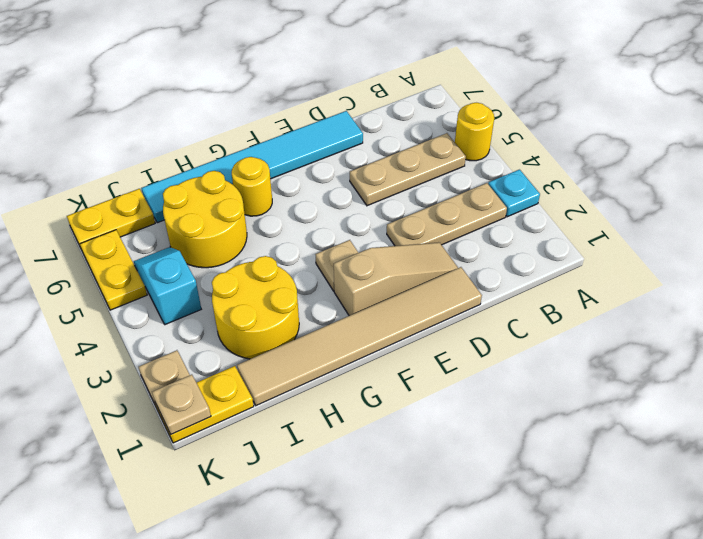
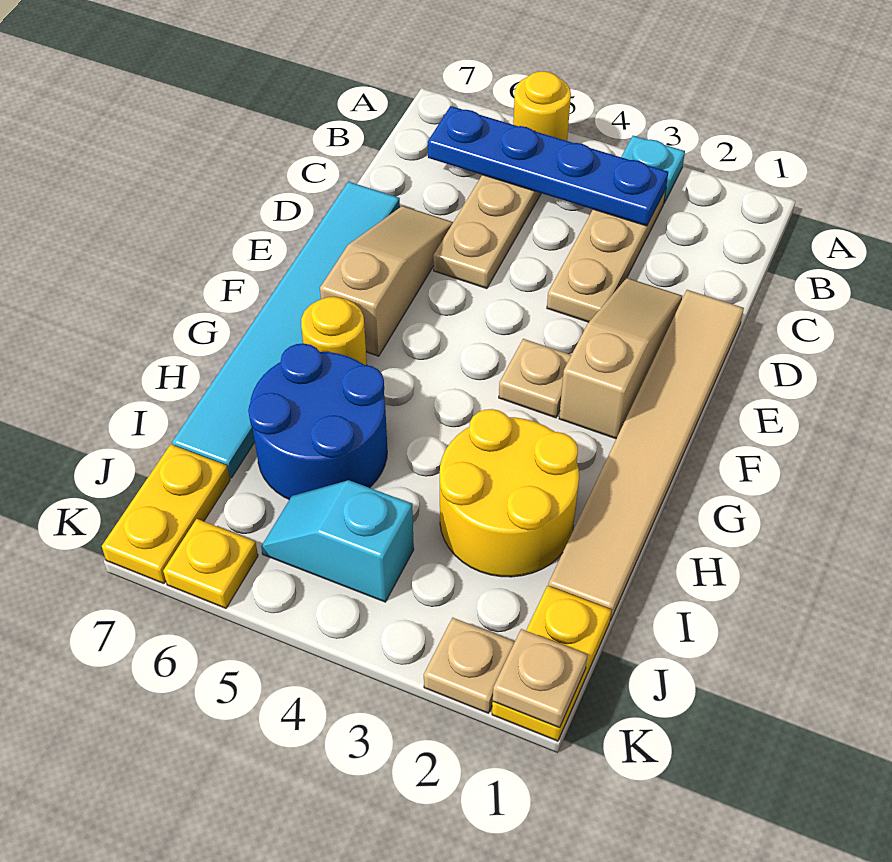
none -> blue 1x4 plate [428,106,668,226]
none -> tan 1x3 slope [320,206,453,356]
yellow 2x2 round brick [163,171,247,268] -> blue 2x2 round brick [248,343,387,500]
yellow 1x2 plate [80,230,147,310] -> yellow 1x1 plate [163,519,258,608]

